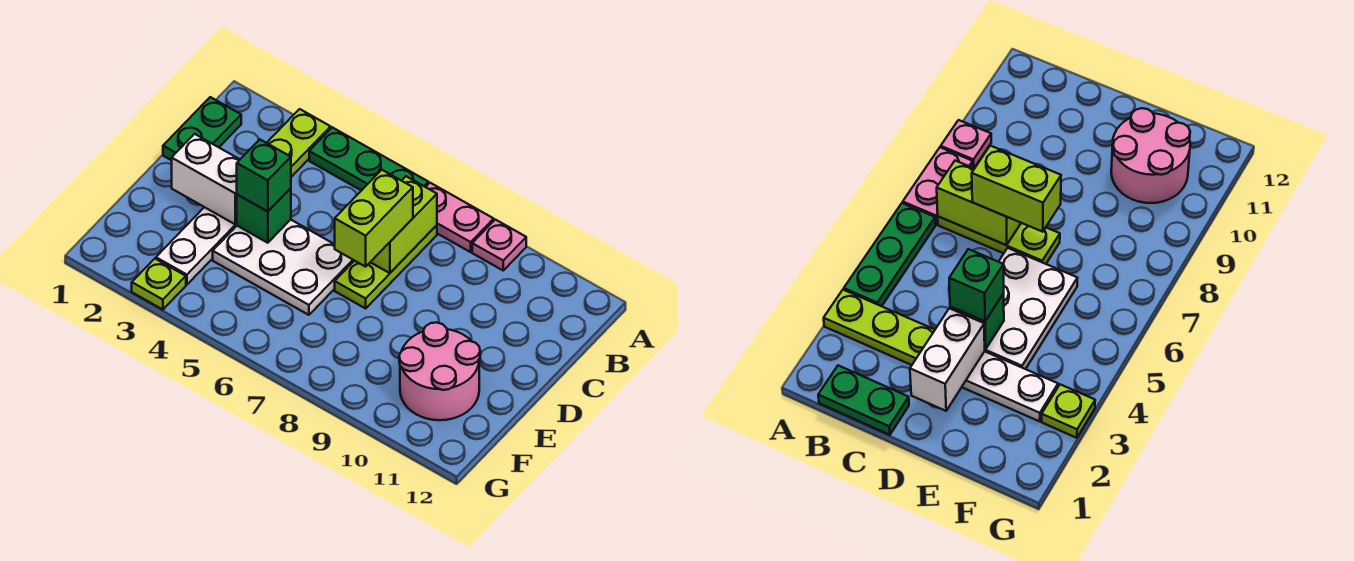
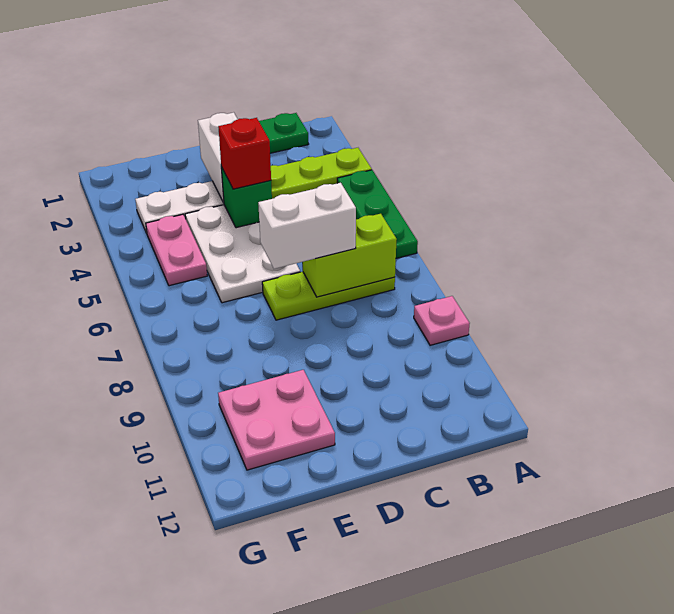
pink 1x2 plate [426,183,494,252] -> pink 1x2 plate moved to [146,214,207,286]
lime 1x2 brick [335,170,413,267] -> white 1x2 brick [258,183,356,269]
green 1x1 brick [237,140,291,212] -> red 1x1 brick [218,118,271,189]
pink 2x2 round brick [399,322,480,420] -> pink 2x2 plate [218,370,335,470]
lime 1x1 plate [132,259,186,310] -> none

